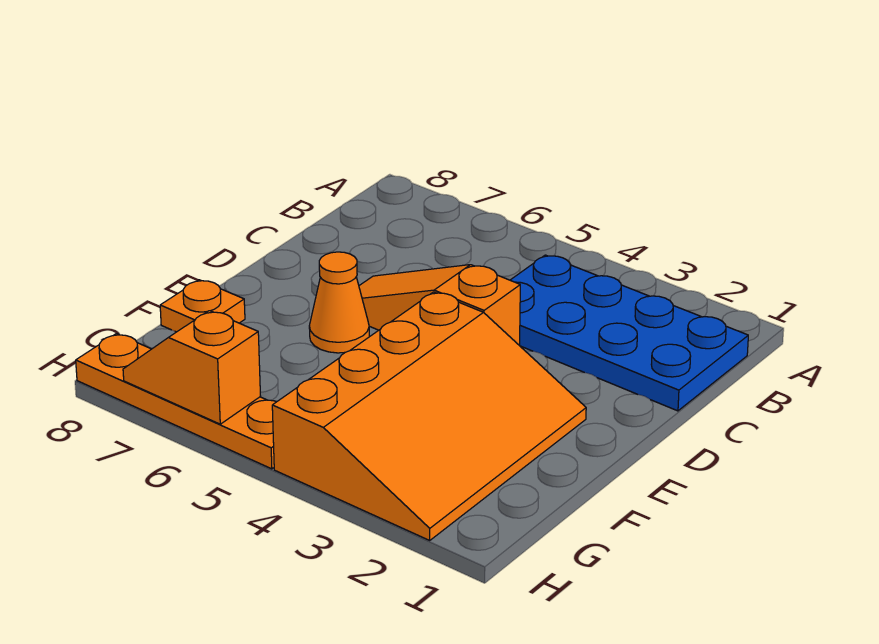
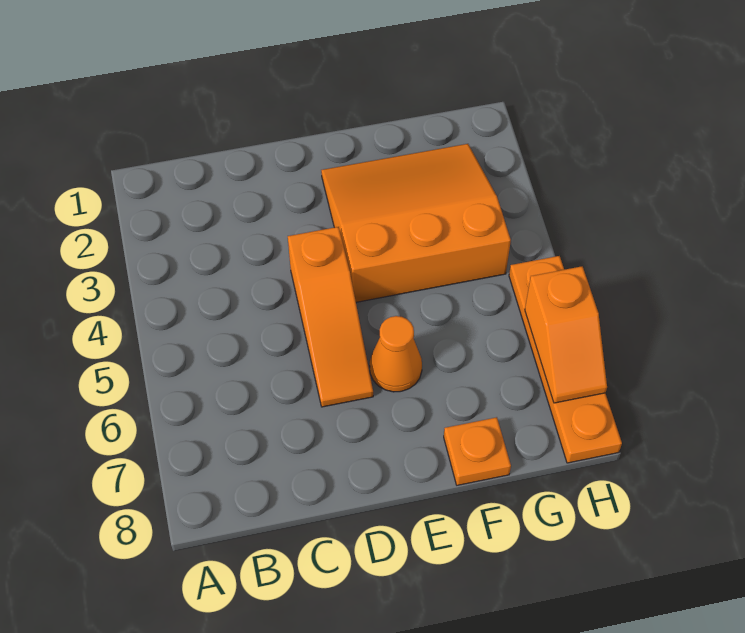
blue 2x4 plate [510,255,748,411] -> none
orange 3x4 slope [272,292,586,540] -> orange 3x3 slope [321,144,511,302]

